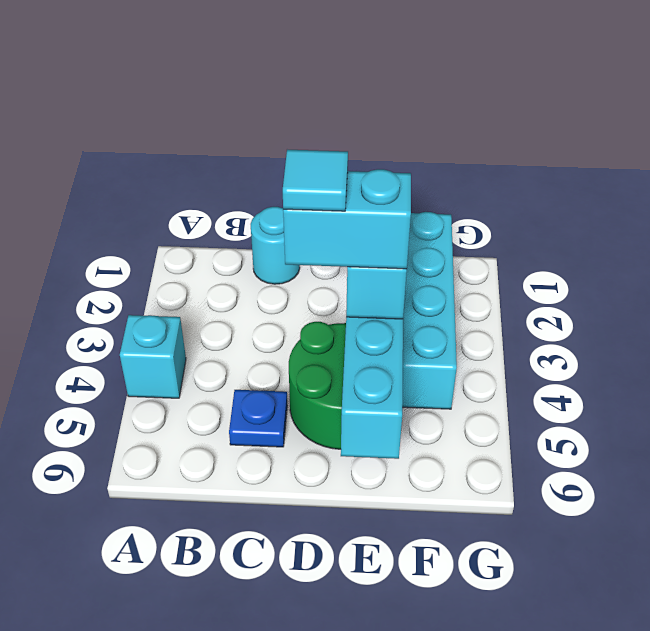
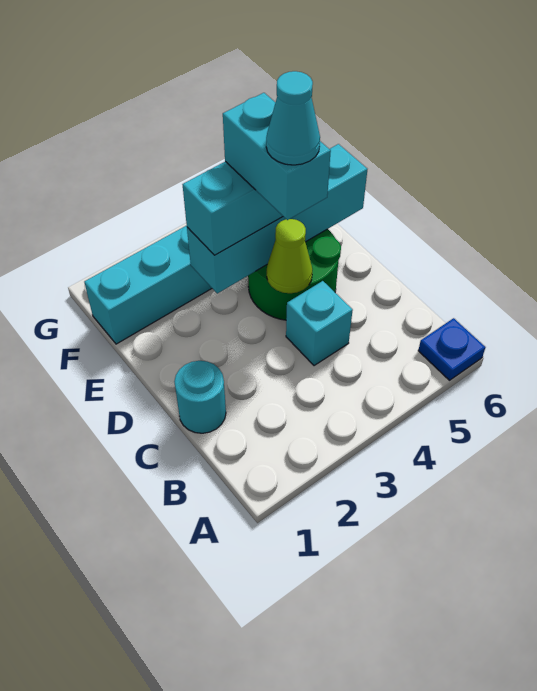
cyan 1x1 brick [120,315,186,398] -> cyan 1x1 brick moved to [286,281,353,366]
blue 1x1 plate [229,390,287,447] -> blue 1x1 plate moved to [418,318,485,380]
none -> lime 1x1 cone [267,219,312,293]
cyan 1x1 tile [283,150,348,211] -> cyan 1x1 cone [266,71,320,165]

